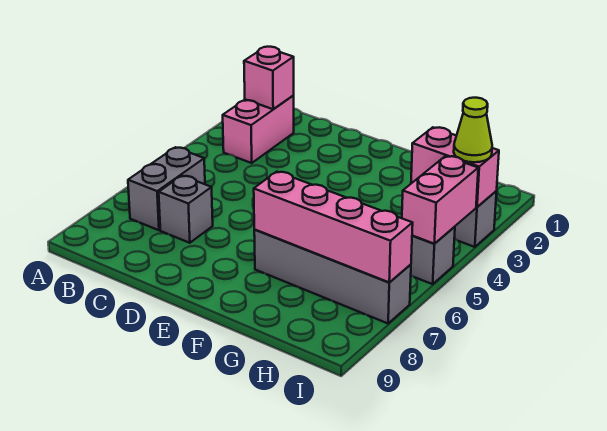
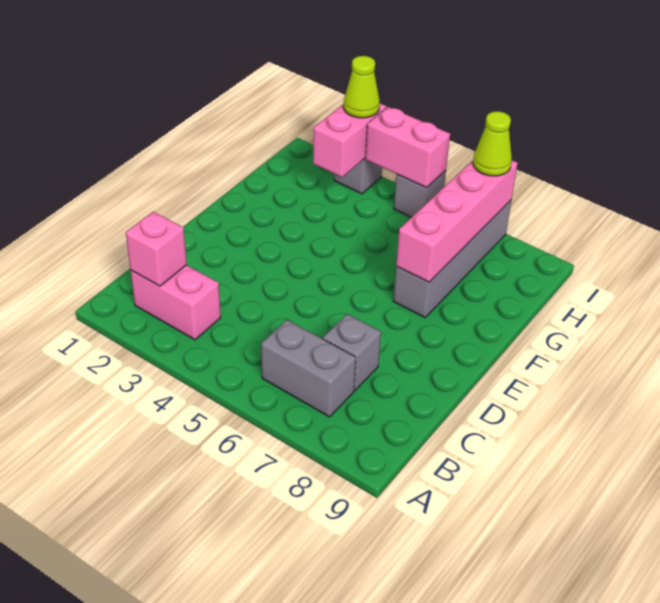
none -> lime 1x1 cone [473,111,512,176]

